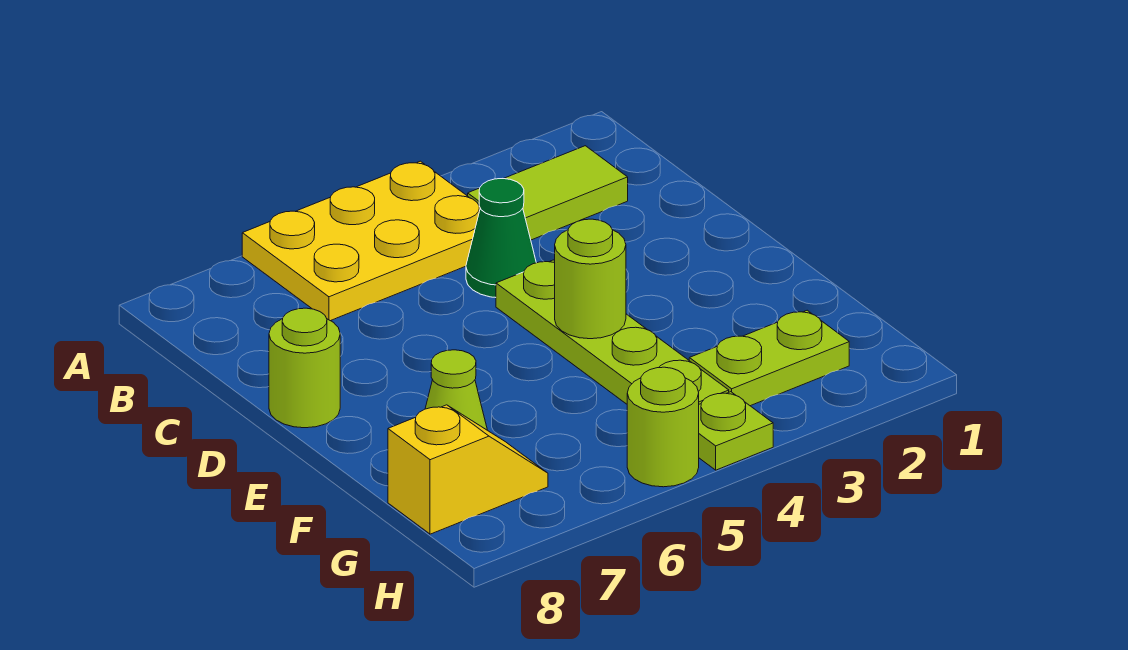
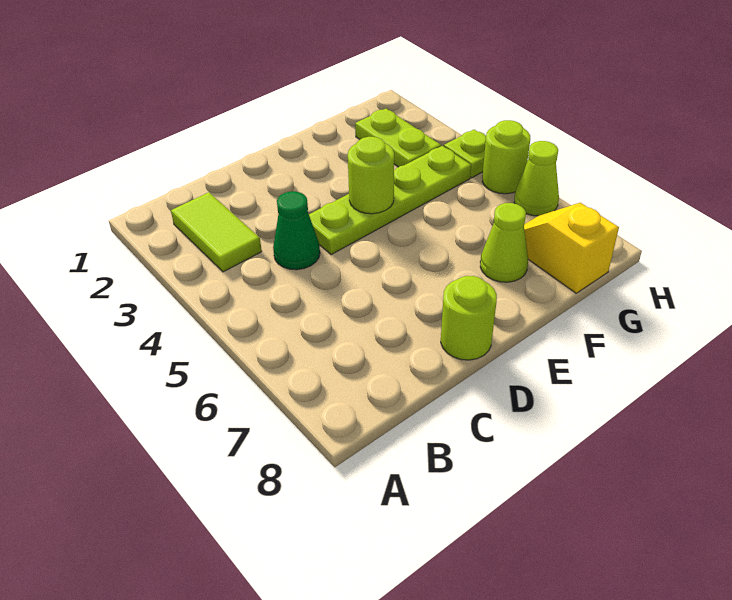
yellow 2x3 plate [242,161,480,321] -> none
none -> lime 1x1 cone [514,141,559,216]

